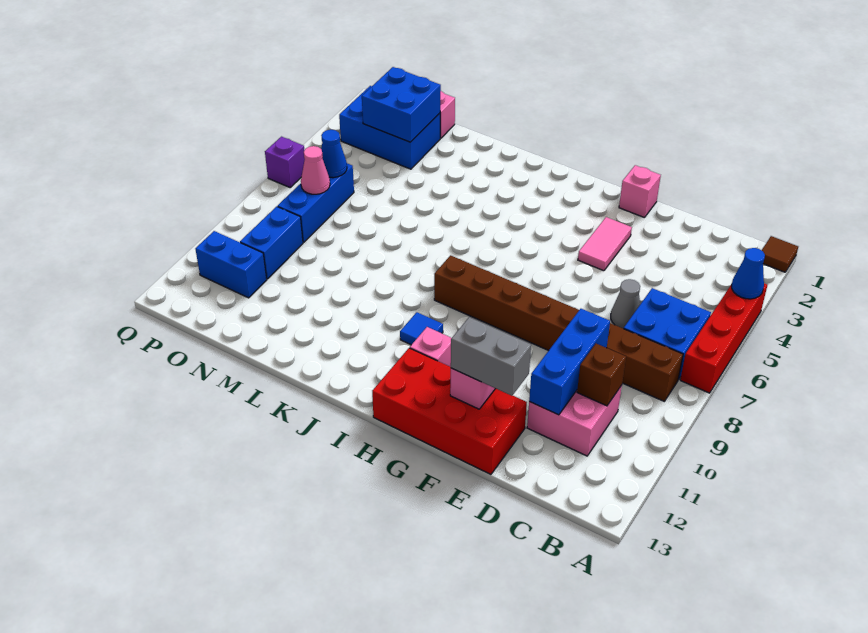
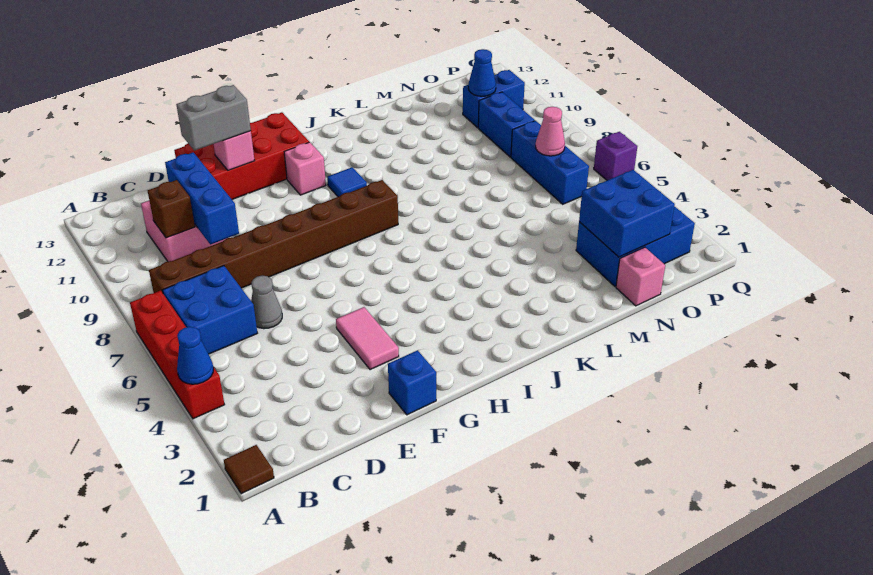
pink 1x1 brick [619,165,661,218] -> blue 1x1 brick [388,350,436,415]
blue 1x1 cone [321,130,347,178] -> blue 1x1 cone moved to [468,49,496,96]

